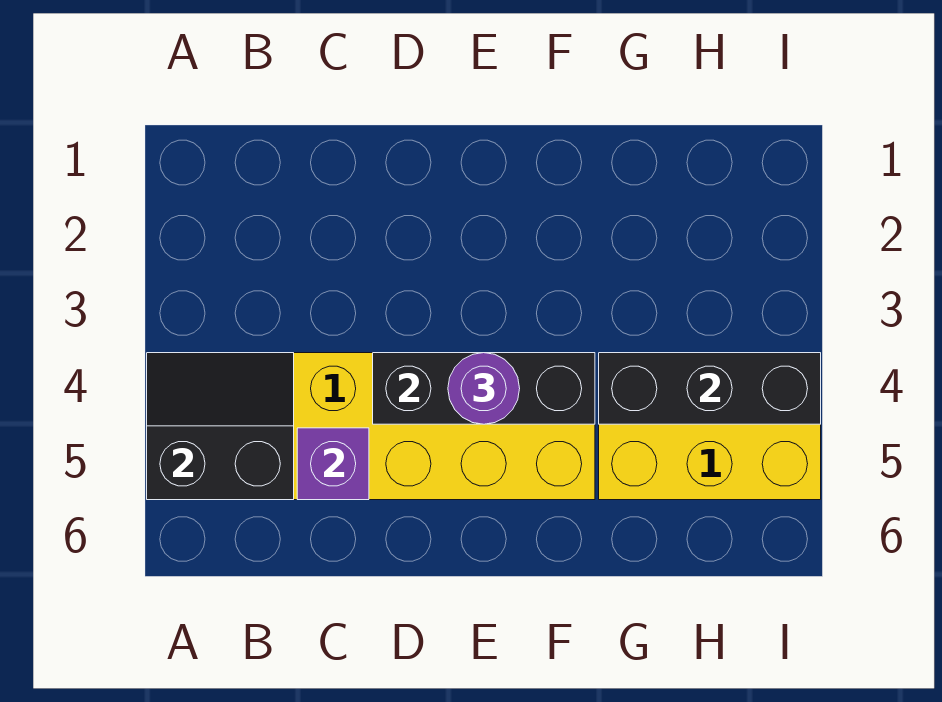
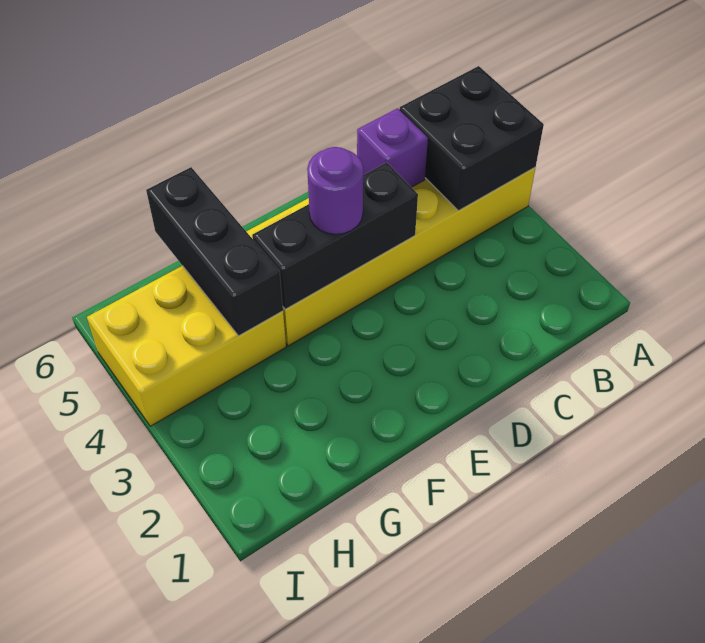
black 2x2 slope [147,353,294,500] -> black 2x2 brick [399,66,544,211]
black 1x3 brick [599,353,821,424] -> black 1x3 brick turned to [146,167,283,336]

